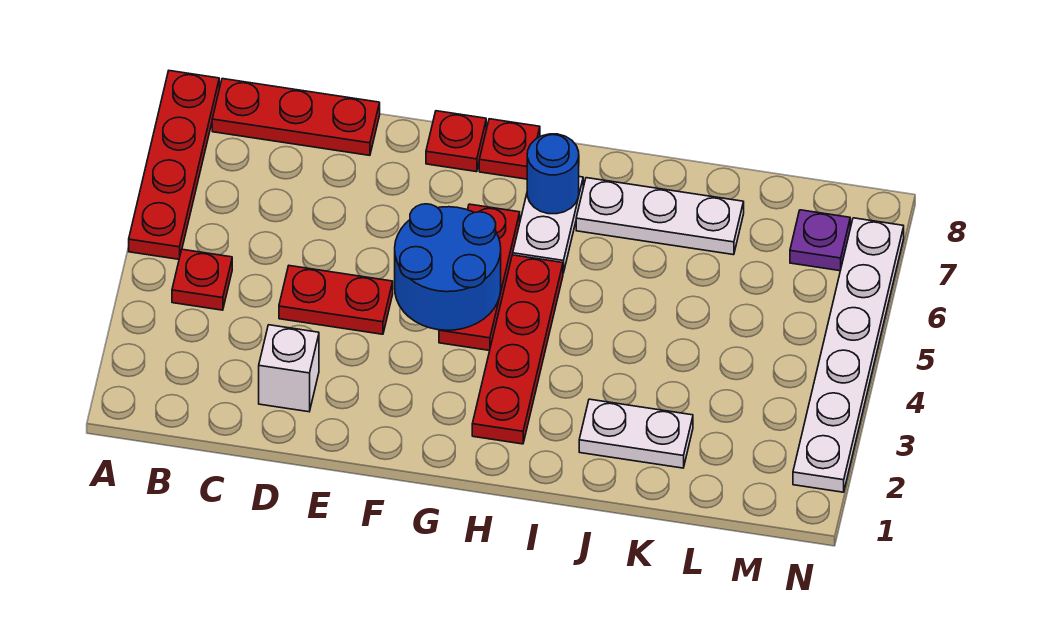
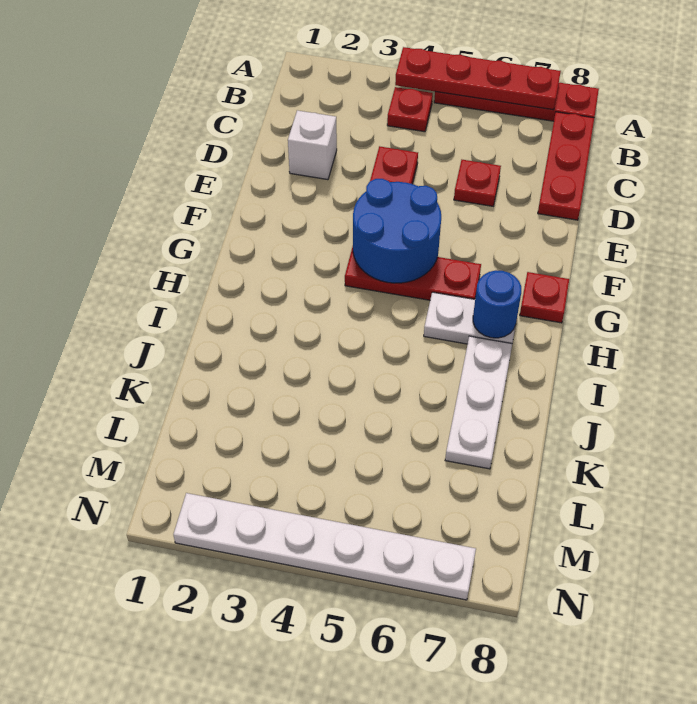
red 1x1 plate [426,111,486,172] -> red 1x1 plate moved to [454,160,501,206]
red 1x4 plate [472,255,563,444] -> red 1x4 plate moved to [395,47,561,110]
white 1x2 plate [579,399,693,468] -> none
purple 1x1 plate [790,210,850,271] -> none

